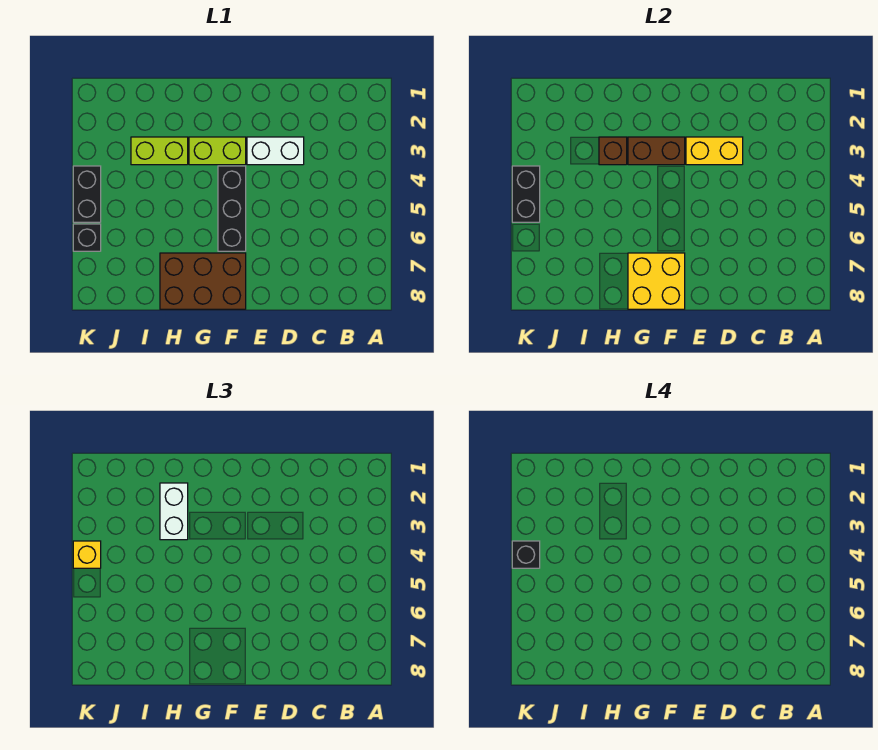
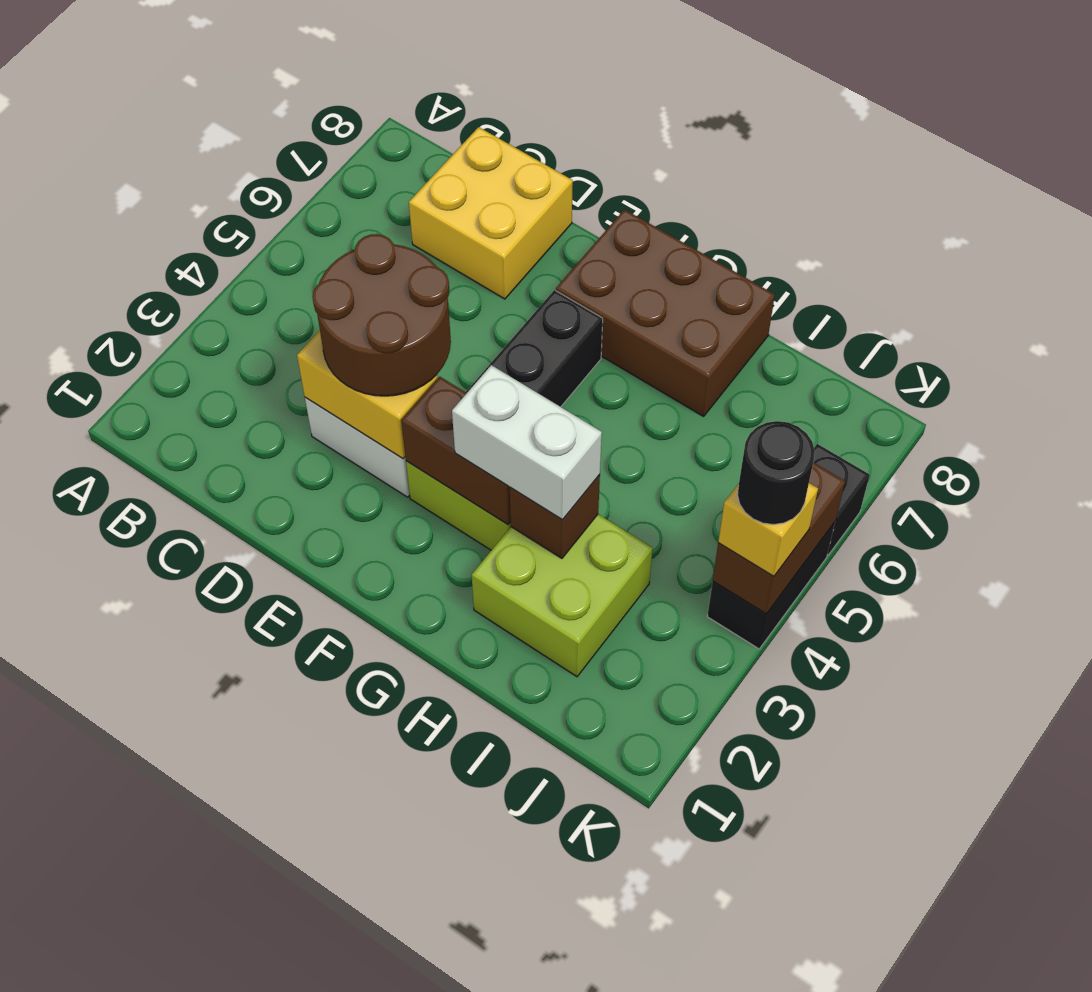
none -> brown 2x2 round brick [312,234,451,396]
yellow 2x2 brick [628,253,685,309] -> yellow 2x2 brick moved to [409,127,573,299]
white 1x2 brick [160,483,188,540] -> white 1x2 brick turned to [452,365,602,520]
lime 1x2 brick [131,137,188,165] -> lime 2x2 brick [472,514,653,677]
black 1x2 brick [512,166,540,222] -> brown 1x2 brick [713,462,845,614]
black 1x1 brick [512,541,540,568] -> black 1x1 round brick [737,421,815,525]

